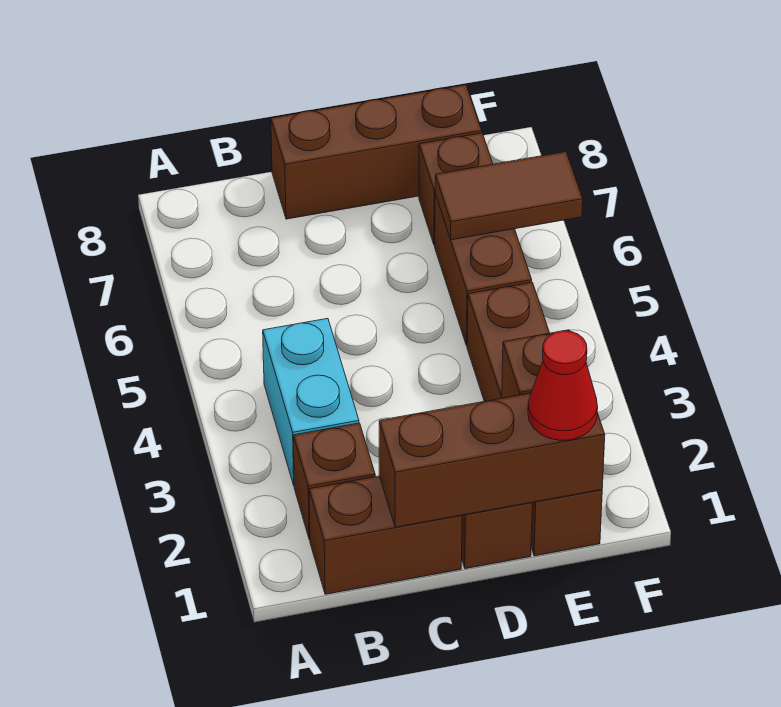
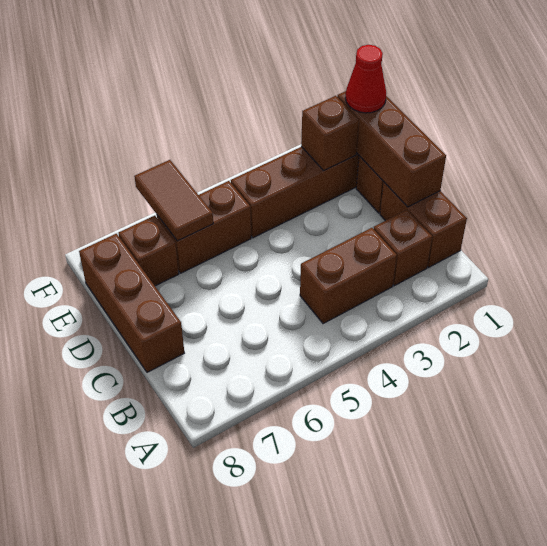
cyan 1x2 brick [263,318,359,485] -> brown 1x2 brick [300,228,397,324]

